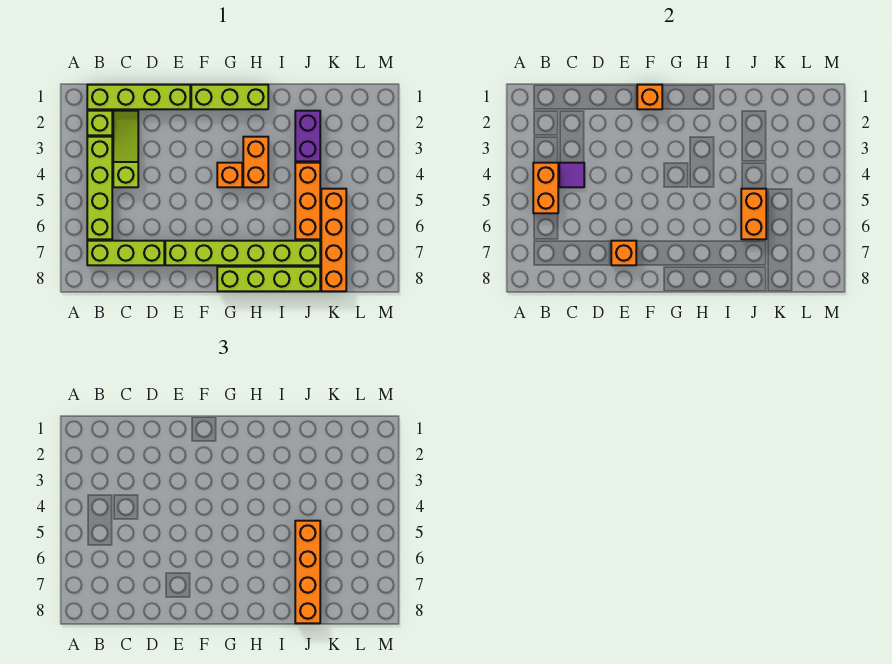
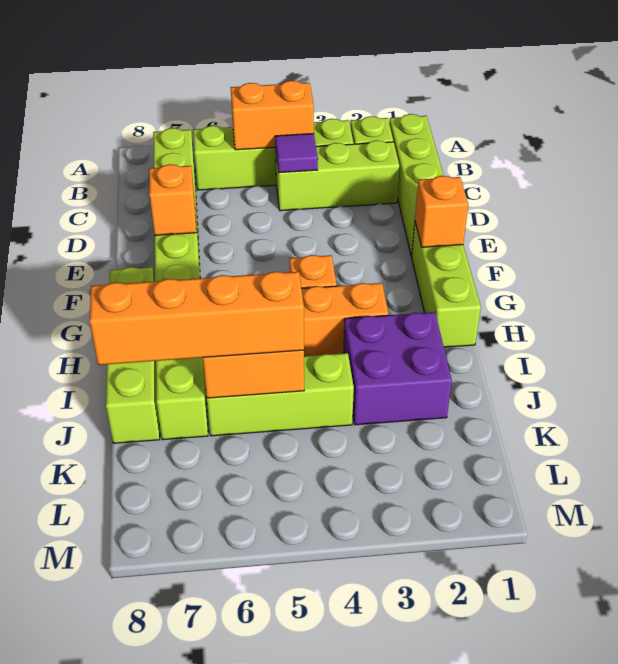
lime 1x3 slope [113,111,138,187] -> lime 1x3 brick [276,140,399,211]
purple 1x2 brick [295,111,320,161] -> purple 2x2 brick [343,312,452,425]
orange 1x3 brick [295,163,320,239] -> lime 1x3 brick [207,353,354,436]
orange 1x4 brick [321,189,346,291] -> none

